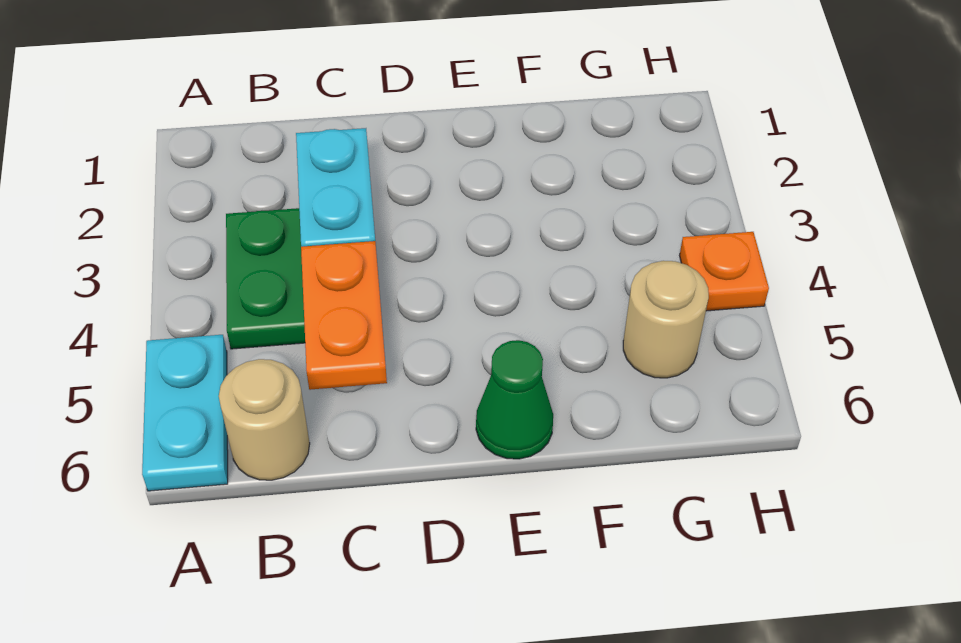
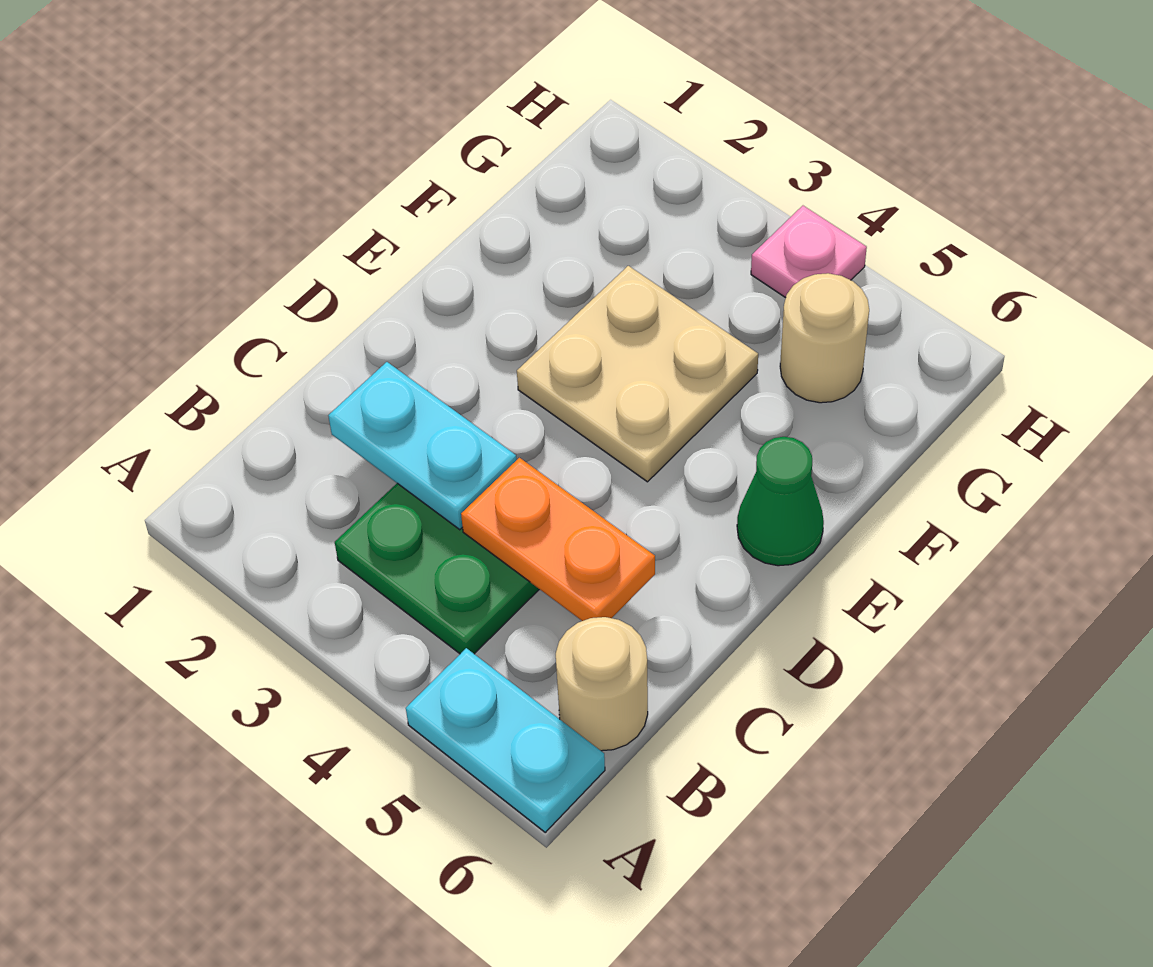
none -> tan 2x2 plate [517,266,758,482]
orange 1x1 plate [680,232,769,311] -> pink 1x1 plate [751,206,867,298]

